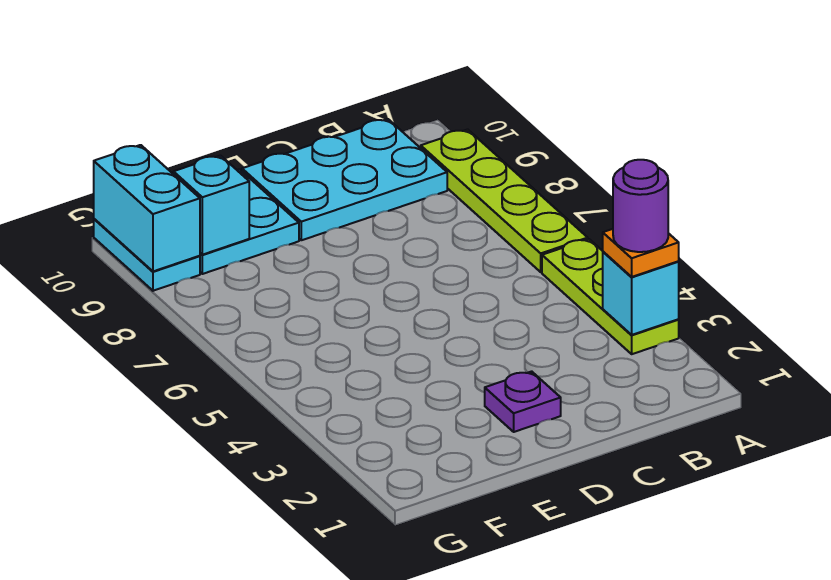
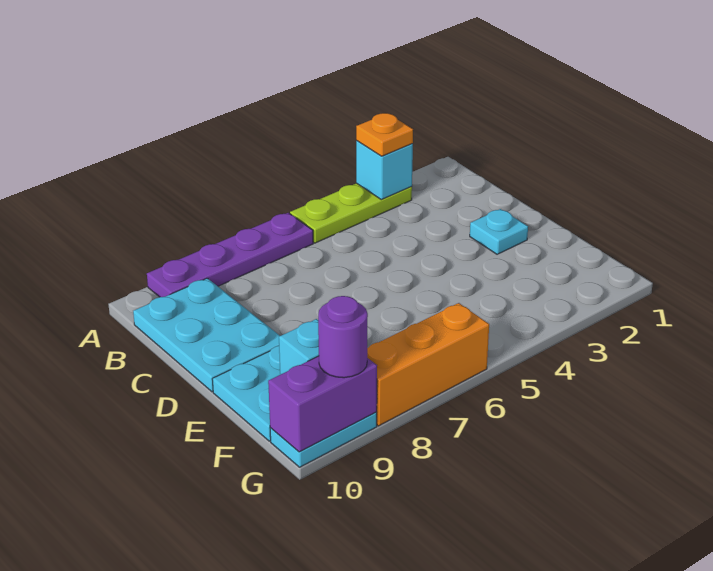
purple 1x1 round brick [613,160,668,252] -> purple 1x1 round brick moved to [318,296,368,378]
lime 1x4 plate [421,129,588,272] -> purple 1x4 plate [147,213,313,297]
purple 1x1 plate [485,371,561,432] -> cyan 1x1 plate [470,209,528,254]
none -> orange 1x3 brick [367,303,489,426]
cyan 1x2 brick [94,145,200,271] -> purple 1x2 brick [268,356,377,452]

